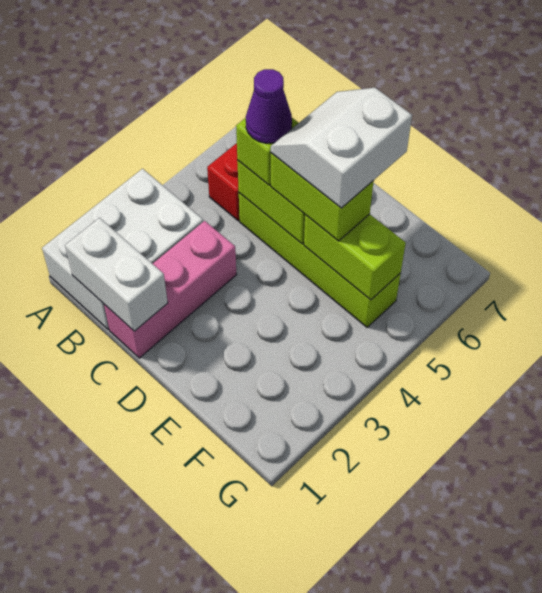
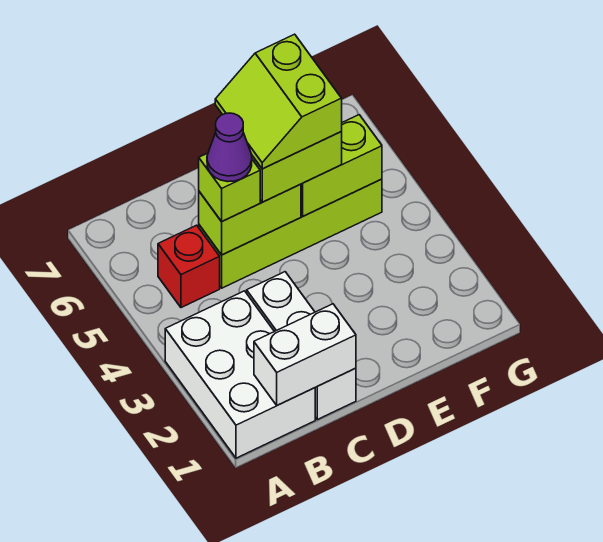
pink 1x3 brick [104,221,237,358] -> white 1x3 brick [247,272,356,419]
white 2x2 slope [271,88,412,208] -> lime 2x2 slope [215,34,342,169]

